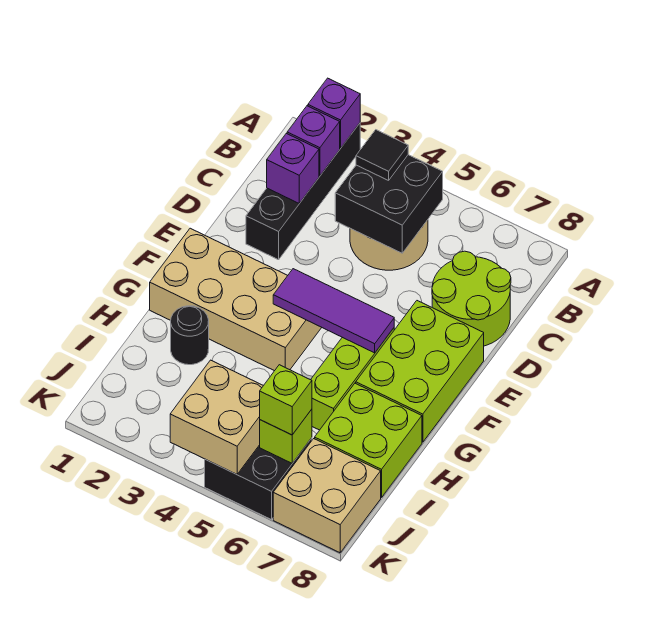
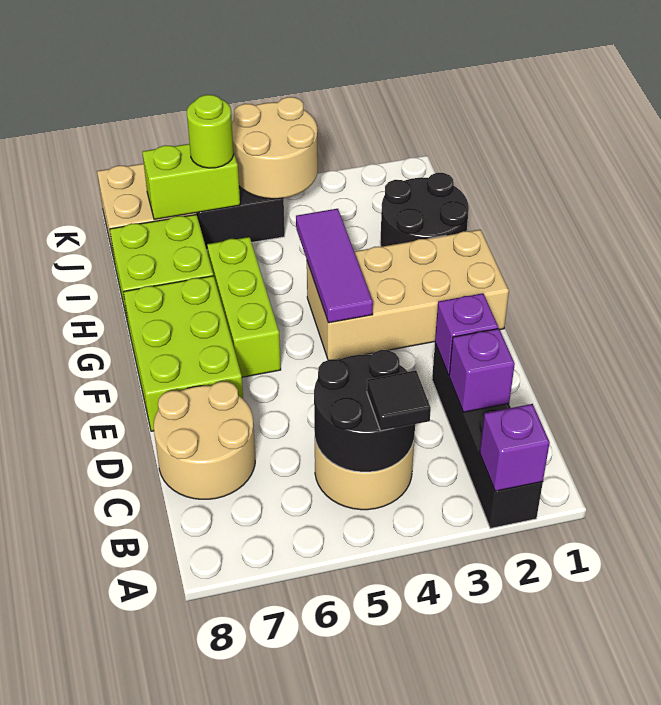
purple 1x1 brick [287,106,340,176] -> purple 1x1 brick moved to [435,293,498,375]
black 2x2 brick [335,155,443,253] -> black 2x2 round brick [314,350,415,472]
lime 2x2 round brick [432,251,511,346] -> tan 2x2 round brick [154,382,255,499]
purple 1x3 tile [273,269,394,353] -> purple 1x3 tile turned to [296,209,373,323]
black 1x1 round brick [171,306,209,365] -> black 2x2 round brick [380,173,469,247]
tan 2x2 brick [170,360,263,474] -> tan 2x2 round brick [232,97,318,199]
lime 1x1 brick [260,409,312,463] -> lime 1x2 brick [142,144,240,219]
lime 1x1 brick [260,365,312,435] -> lime 1x1 round brick [187,95,234,168]

